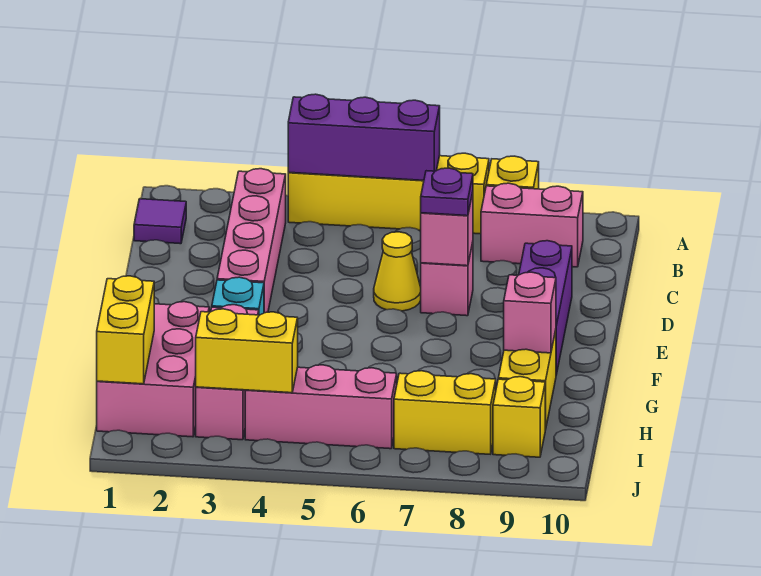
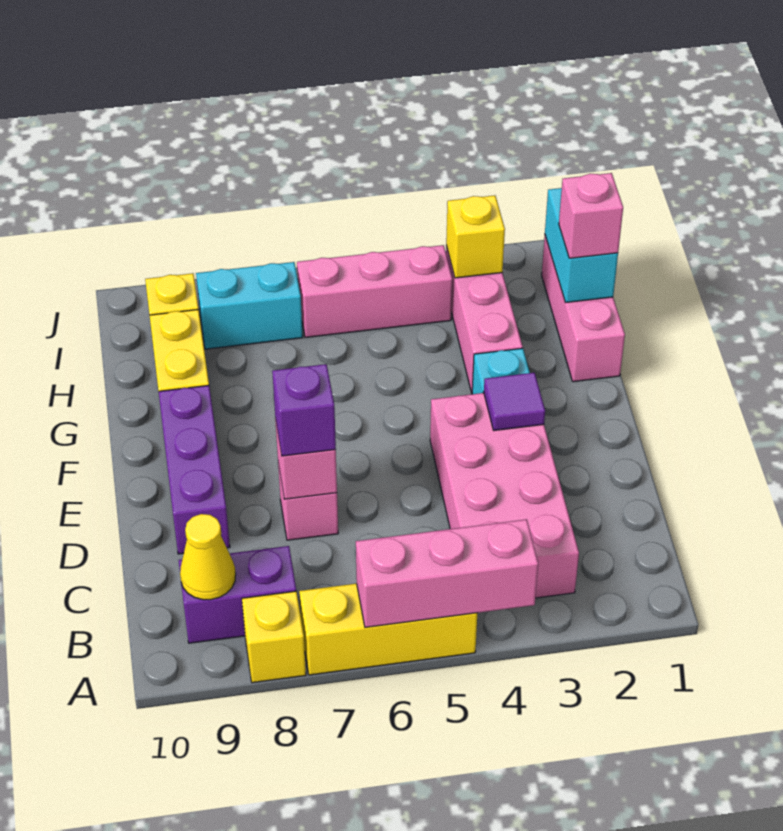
yellow 1x4 brick [288,153,489,234] -> yellow 1x3 brick [299,584,477,675]
purple 1x3 brick [288,94,440,180] -> pink 1x3 brick [356,519,538,627]
purple 1x1 tile [134,199,186,244] -> purple 1x1 tile moved to [484,373,545,430]
pink 1x4 brick [217,169,286,313] -> pink 2x4 brick [430,393,579,598]
pink 1x2 brick [481,183,583,267] -> purple 1x2 brick [179,546,296,643]
yellow 1x1 cone [374,232,421,311] -> yellow 1x1 cone moved to [180,514,236,600]
purple 1x1 plate [421,168,473,216] -> purple 1x1 brick [272,364,336,456]
pink 2x3 brick [97,302,209,437] -> pink 1x3 brick [542,236,625,382]
pink 1x1 brick [504,272,556,353] -> pink 1x1 brick moved to [559,173,623,258]
yellow 1x2 brick [97,276,154,384] -> cyan 1x2 brick [545,188,618,303]
yellow 1x2 brick [196,309,298,393] -> yellow 1x1 brick [446,195,505,278]
yellow 1x2 brick [394,371,496,454] -> cyan 1x2 brick [196,262,303,349]

